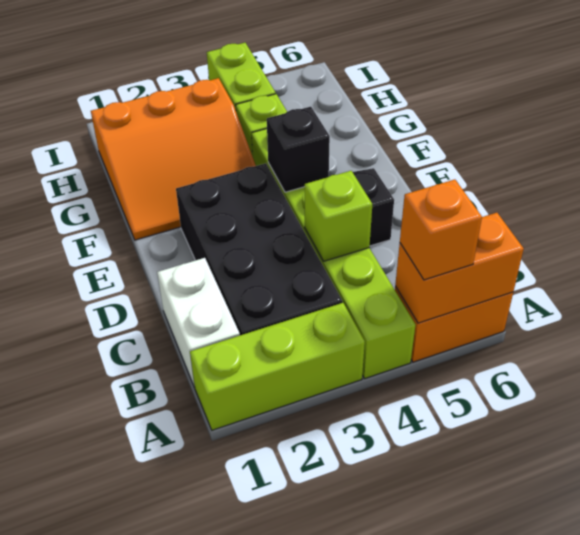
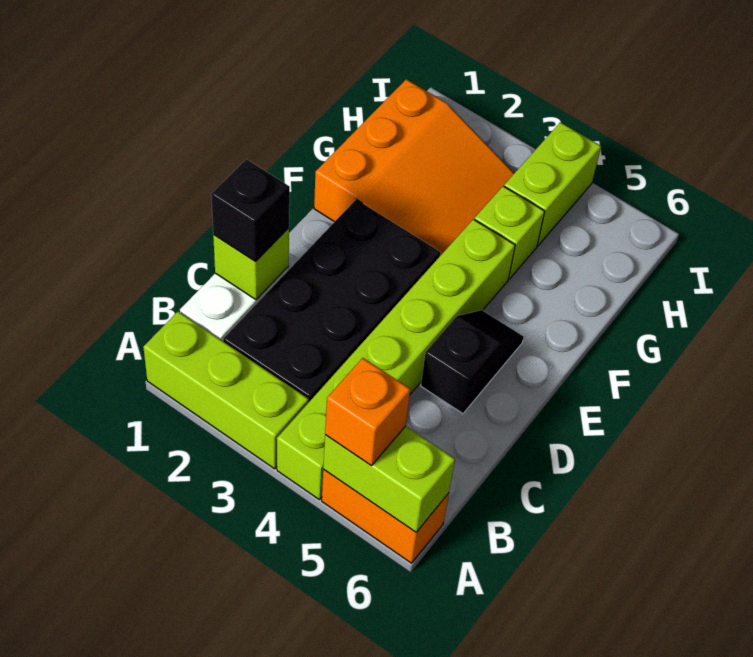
orange 1x2 brick [395,213,524,323] -> lime 1x2 brick [323,426,455,532]
lime 1x1 brick [305,171,372,261] -> lime 1x1 brick moved to [213,228,289,300]
black 1x1 brick [267,107,330,192] -> black 1x1 brick moved to [211,159,290,262]
orange 3x3 slope [91,78,256,240] -> orange 3x3 slope turned to [314,79,514,256]

